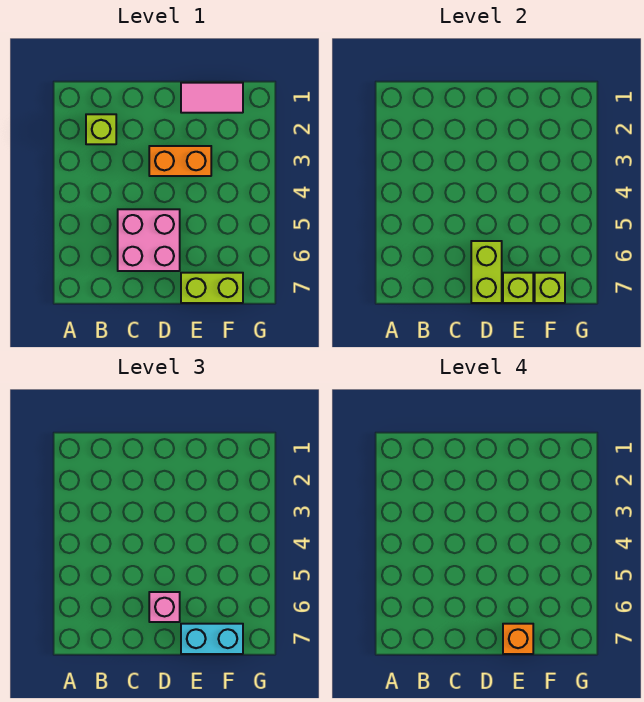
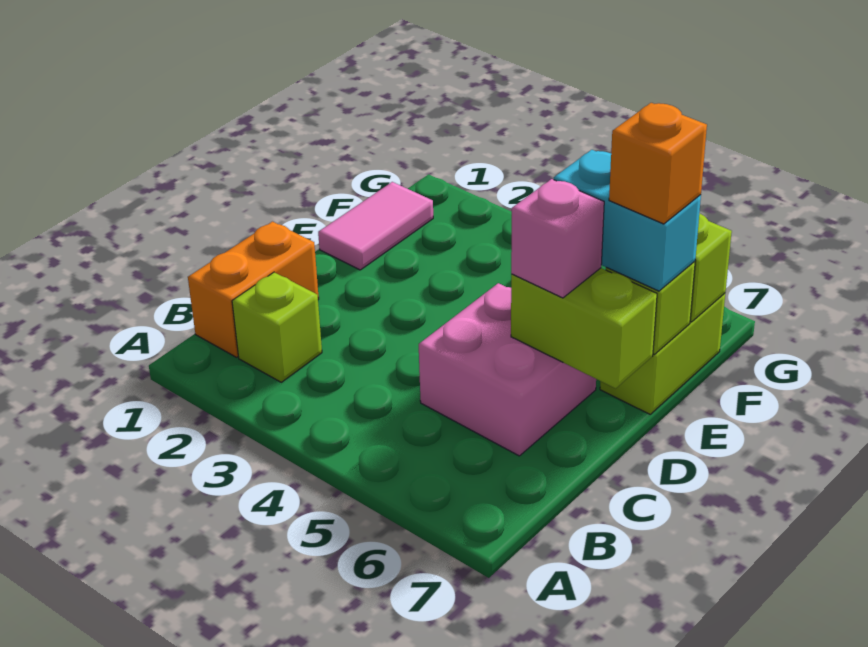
orange 1x2 brick [149,146,211,176] -> orange 1x2 brick moved to [188,222,319,357]
cyan 1x2 brick [181,624,243,654] -> cyan 1x2 brick turned to [554,150,701,291]

